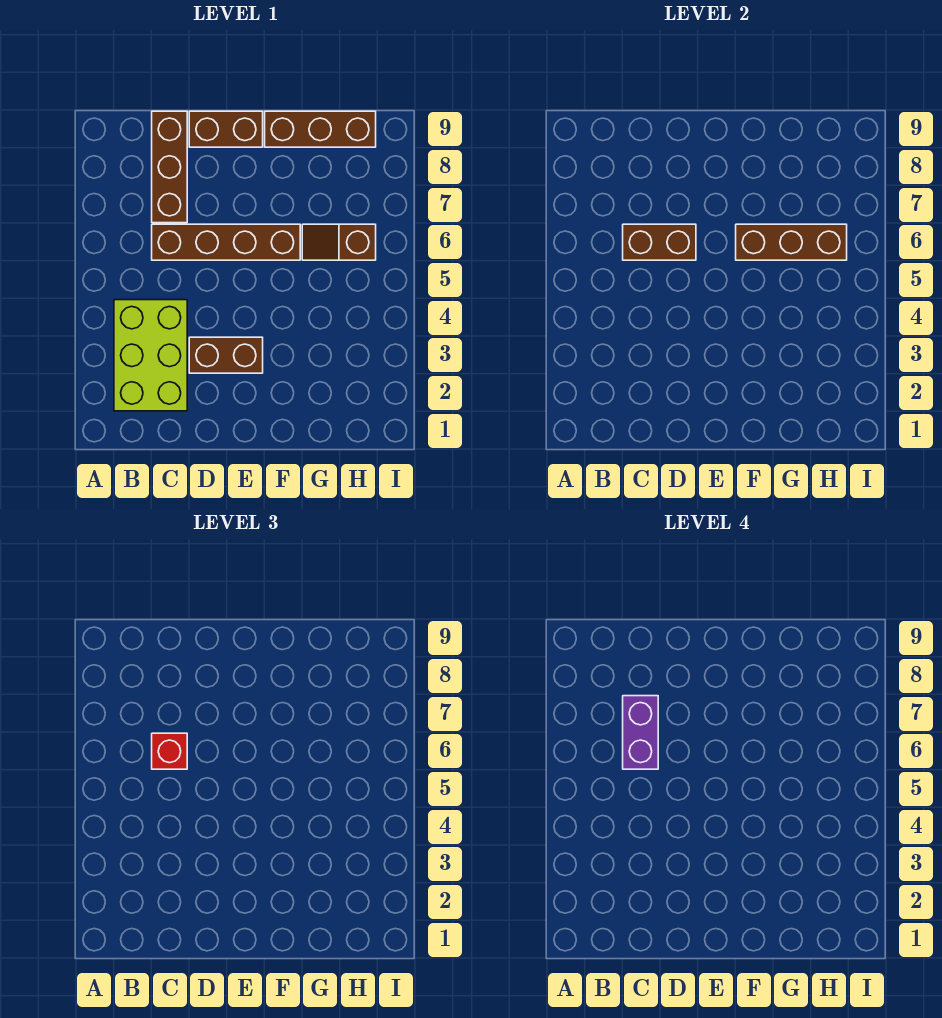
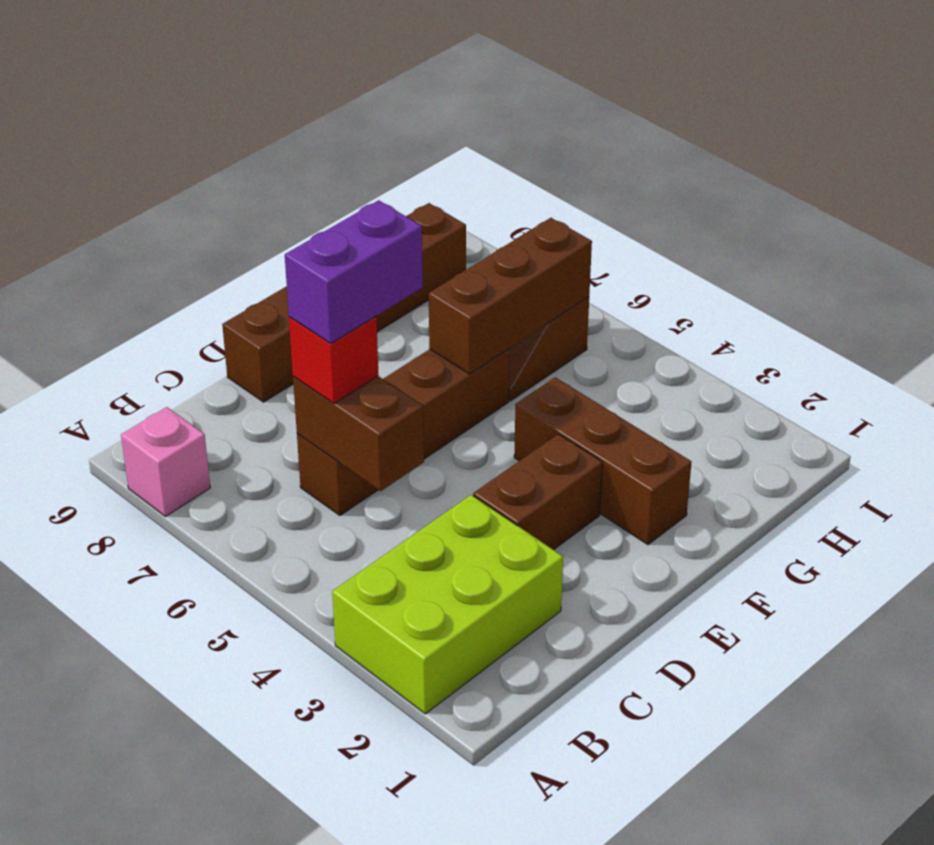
none -> pink 1x1 brick [121,407,210,516]
lime 2x3 brick [114,300,187,411] -> lime 2x3 brick turned to [332,495,563,714]
brown 1x2 brick [623,224,696,260] -> brown 1x2 brick turned to [293,376,424,491]
purple 1x2 brick [623,696,658,769] -> purple 1x2 brick turned to [285,200,423,344]
brown 1x3 brick [152,111,187,223] -> brown 1x3 brick moved to [514,377,691,545]

